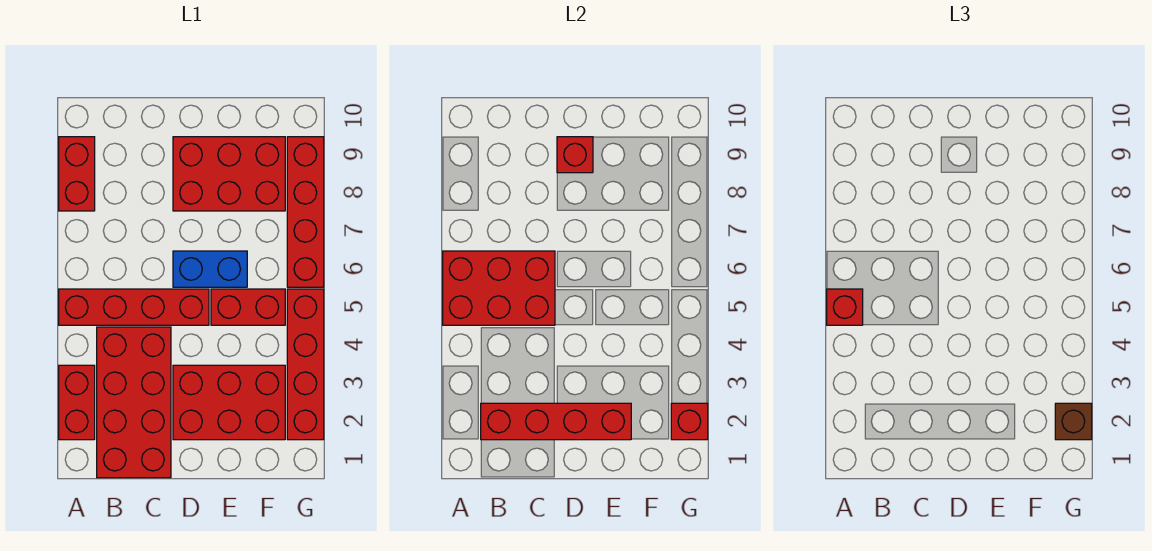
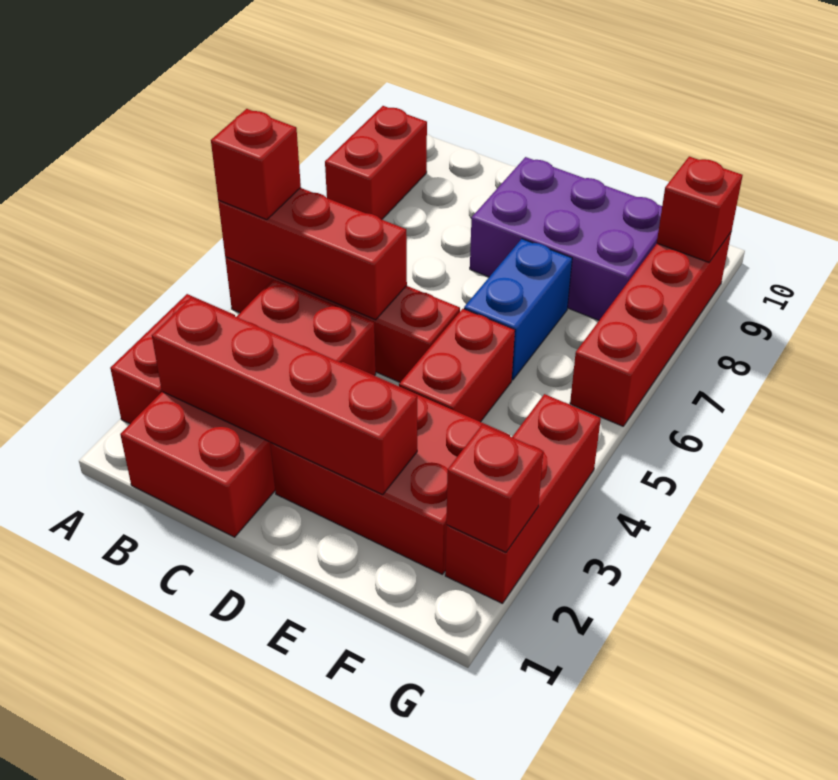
red 2x3 brick [443,251,555,325] -> red 1x3 brick [218,188,407,320]
blue 1x2 brick [173,251,247,287] -> blue 1x2 brick turned to [464,239,572,380]
red 2x3 brick [173,137,285,211] -> purple 2x3 brick [470,157,662,320]
red 1x1 brick [557,137,593,173] -> red 1x1 brick moved to [657,156,743,262]
red 1x2 brick [211,289,285,325] -> red 1x2 brick turned to [399,309,515,422]
red 1x4 brick [287,289,324,440] -> red 1x3 brick [445,394,601,604]
brown 1x1 brick [1055,403,1092,440] -> none

